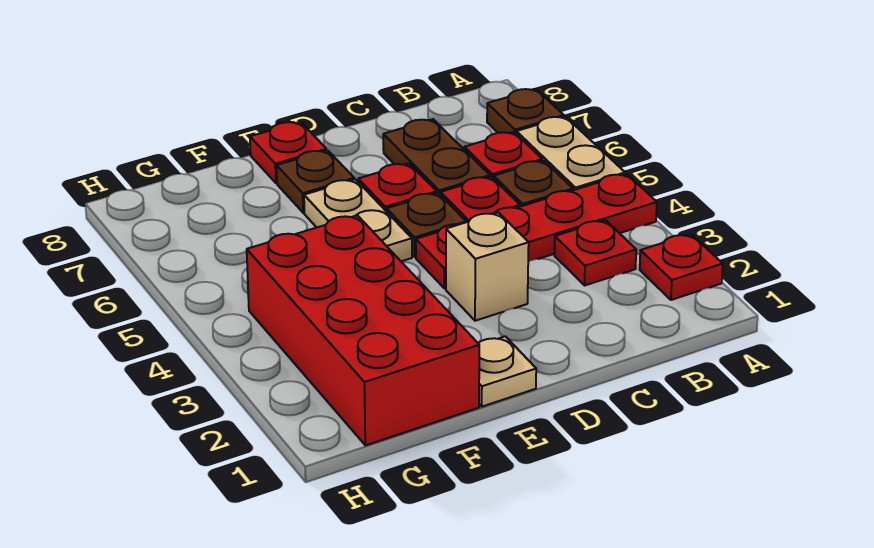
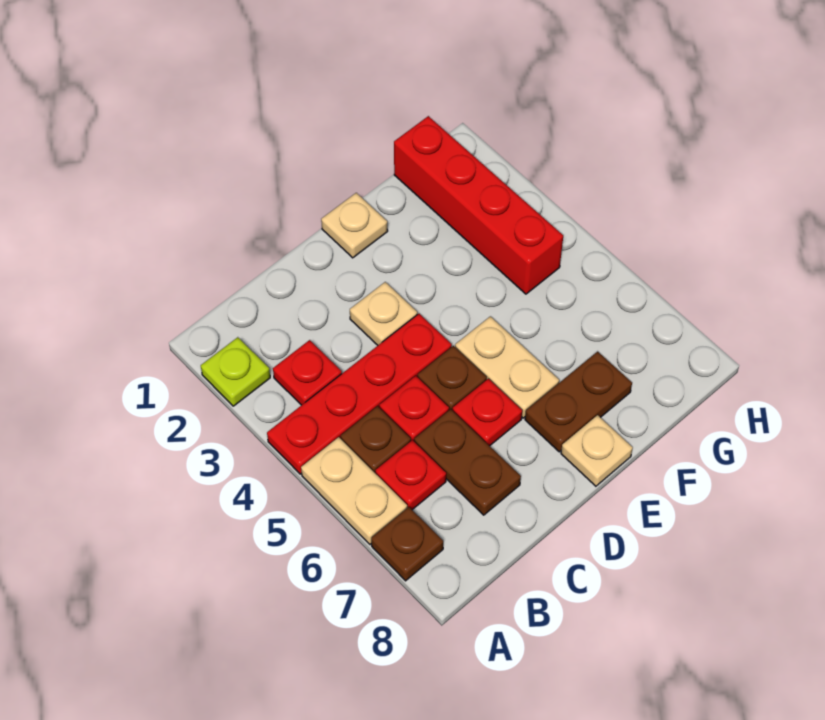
red 1x1 plate [640,234,723,300] -> lime 1x1 plate [201,337,270,406]
tan 1x1 brick [446,212,529,321] -> tan 1x1 plate [350,282,417,345]
brown 1x1 plate [277,150,354,213] -> brown 1x2 plate [525,352,632,452]
red 1x1 plate [250,122,326,183] -> tan 1x1 plate [561,415,633,486]
red 2x4 brick [247,215,479,445] -> red 1x4 brick [394,116,563,294]

